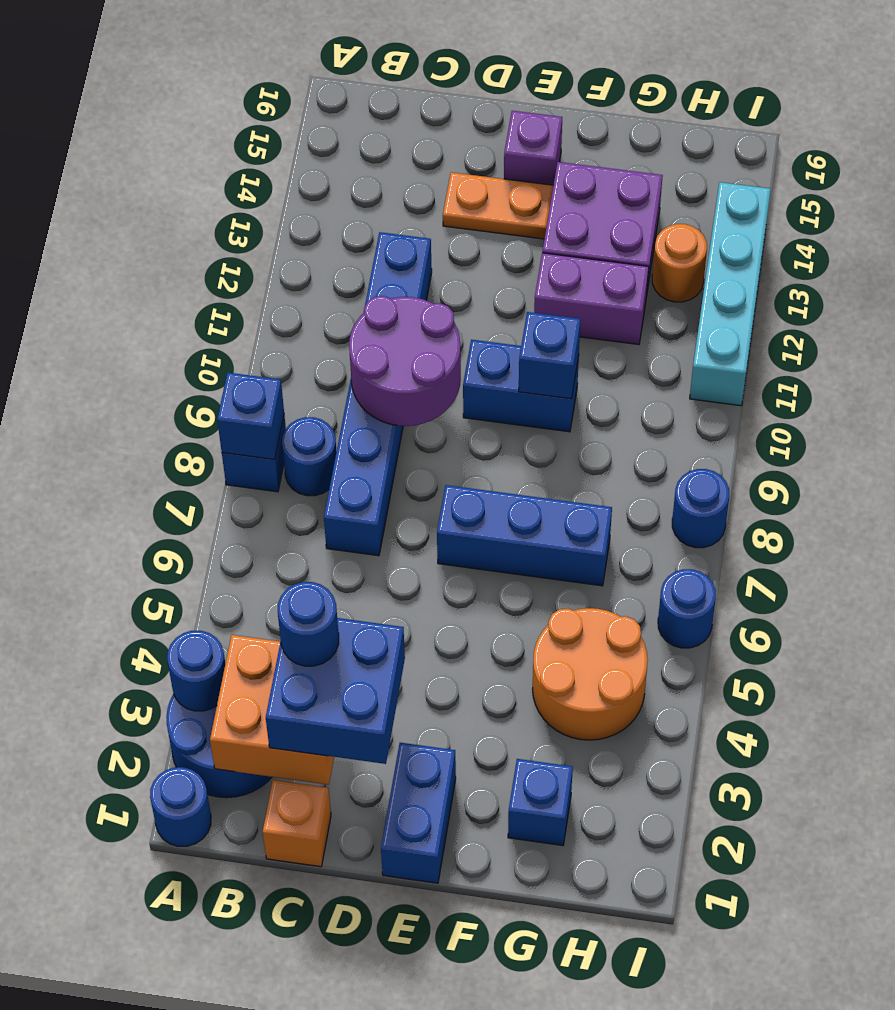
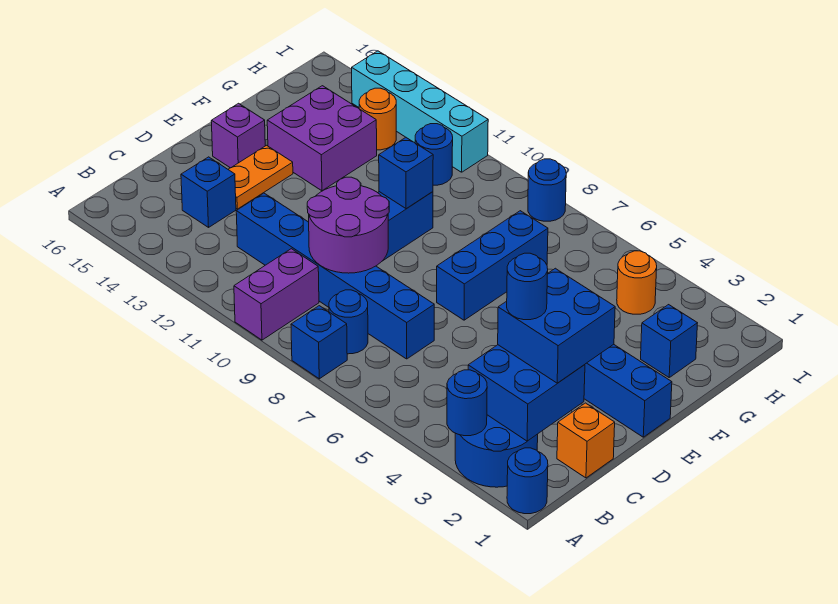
blue 1x1 brick [217,373,284,460] -> blue 1x1 brick moved to [181,157,236,227]
orange 2x2 brick [210,635,334,785] -> blue 2x2 brick [468,345,585,441]
purple 1x2 brick [534,253,649,345] -> purple 1x2 brick moved to [234,249,319,340]
orange 2x2 round brick [533,608,648,740] -> orange 1x1 round brick [617,251,657,314]
blue 1x1 round brick [658,569,716,648] -> blue 1x1 round brick moved to [415,124,453,185]

